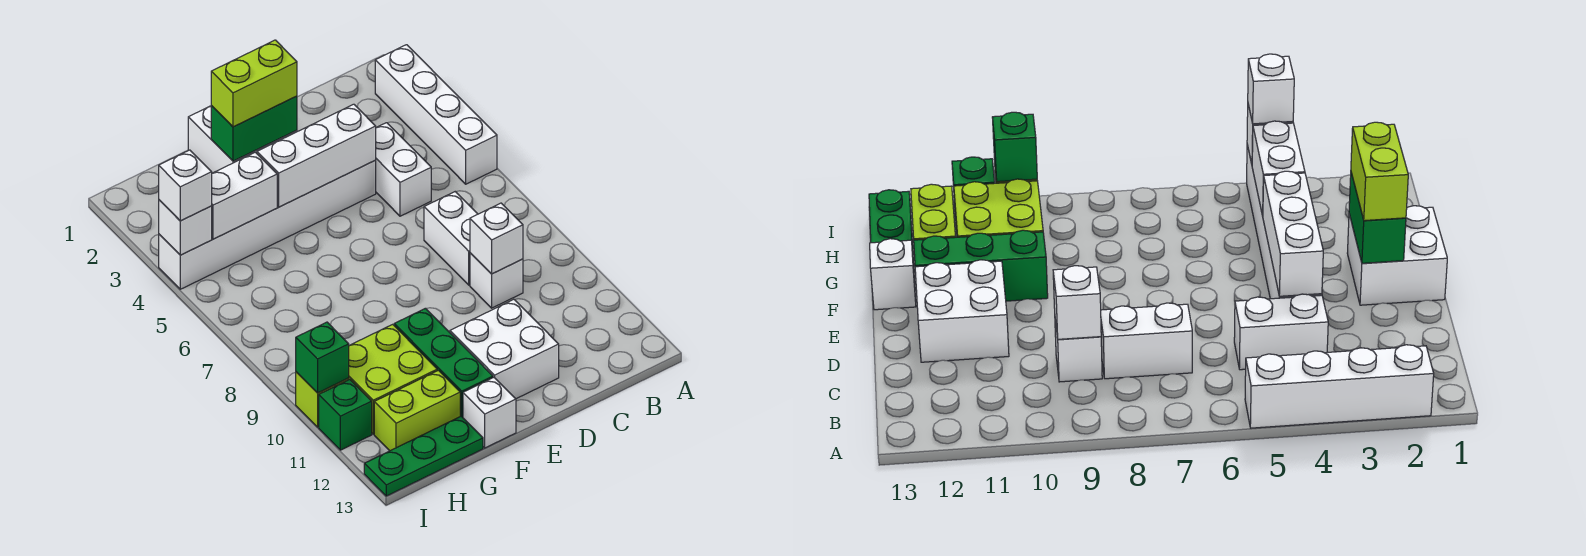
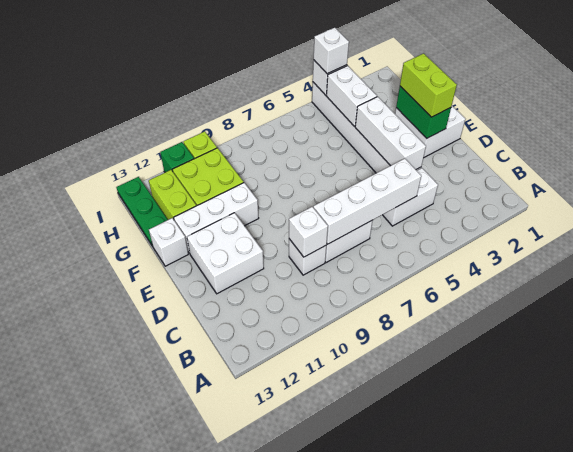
white 1x4 brick [375,45,497,184] -> white 1x4 brick moved to [313,159,421,244]
green 1x3 brick [394,308,493,417] -> white 1x3 brick [174,183,259,254]
green 1x1 brick [296,322,349,393] -> none

